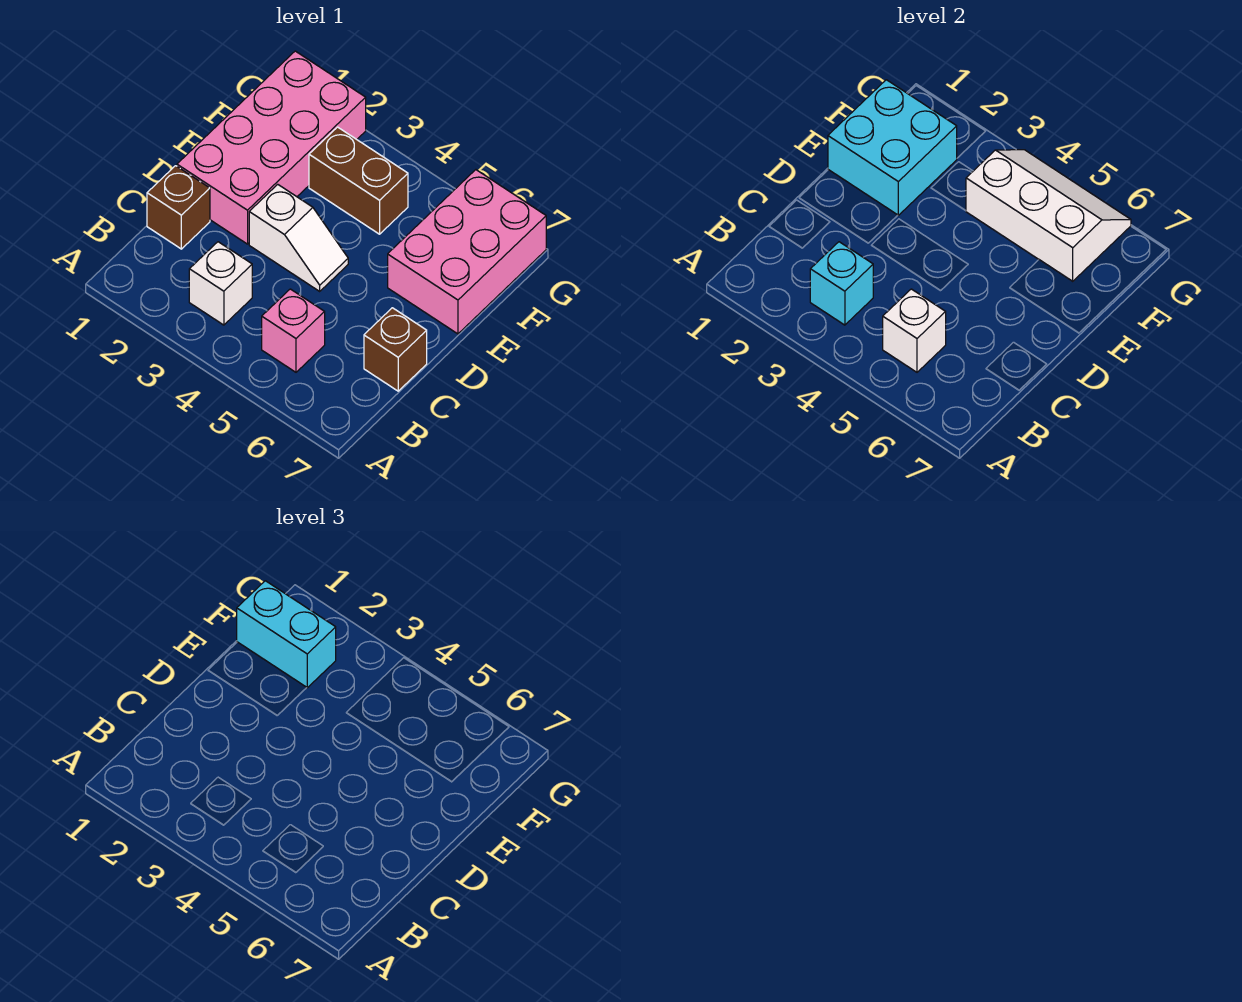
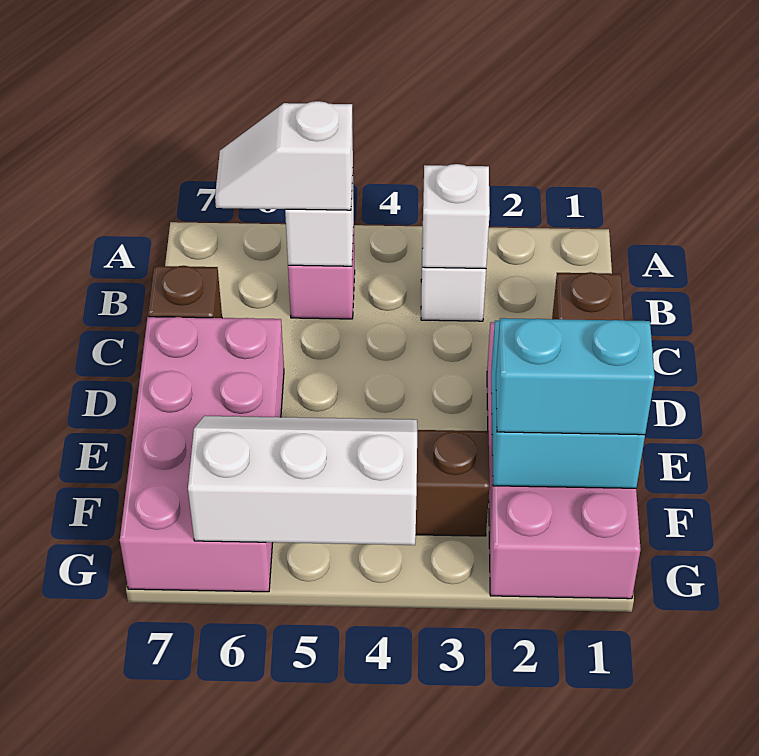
cyan 1x1 brick [810,242,873,325] -> white 1x1 brick [422,164,490,269]
white 1x2 slope [249,184,348,291] -> white 1x2 slope moved to [215,101,353,210]
pink 2x3 brick [388,170,546,334] -> pink 2x4 brick [120,317,284,592]
white 2x3 slope [966,150,1131,281] -> white 2x3 slope turned to [188,416,417,545]

